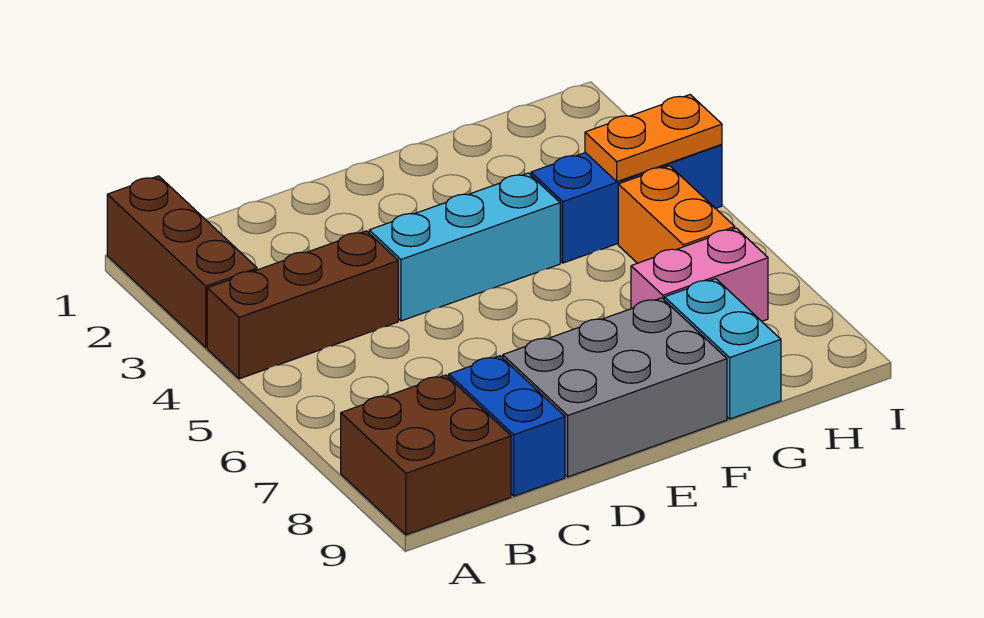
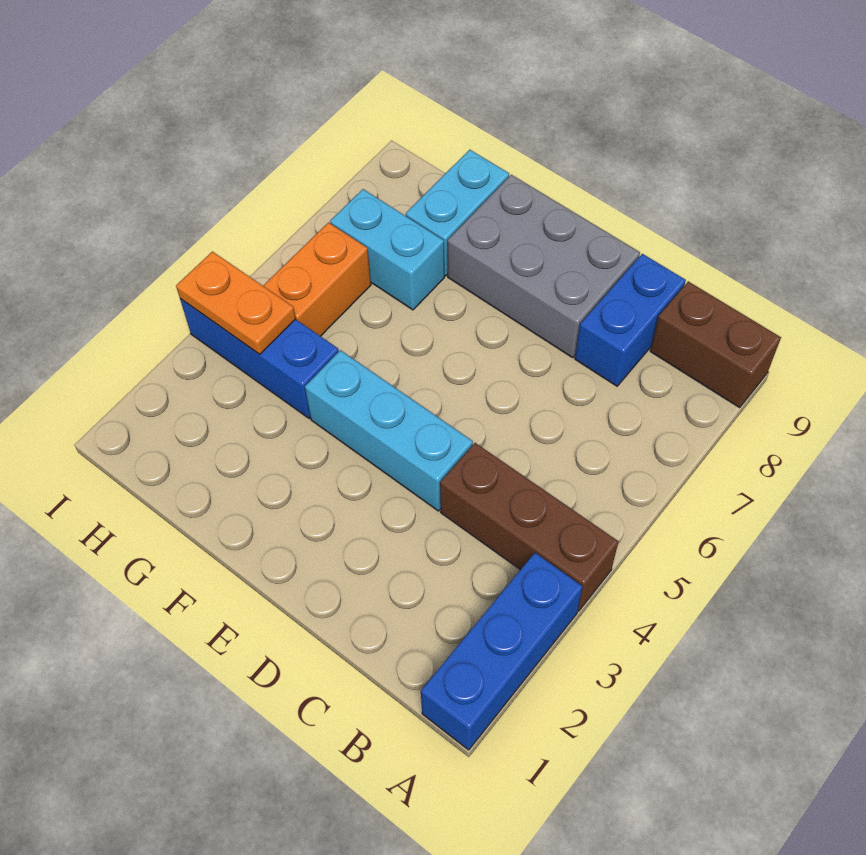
brown 1x3 brick [107,176,257,347] -> blue 1x3 brick [421,553,583,750]
brown 2x2 brick [341,375,511,535] -> brown 1x2 brick [650,281,781,408]
pink 1x2 brick [631,228,768,321] -> cyan 1x2 brick [330,189,444,310]

